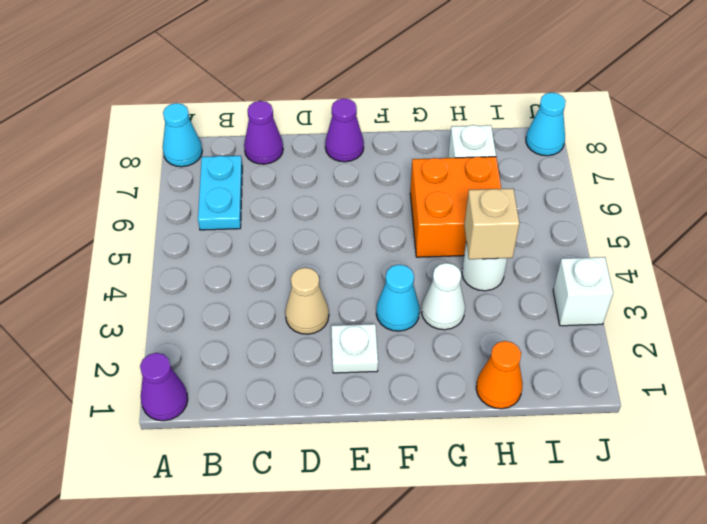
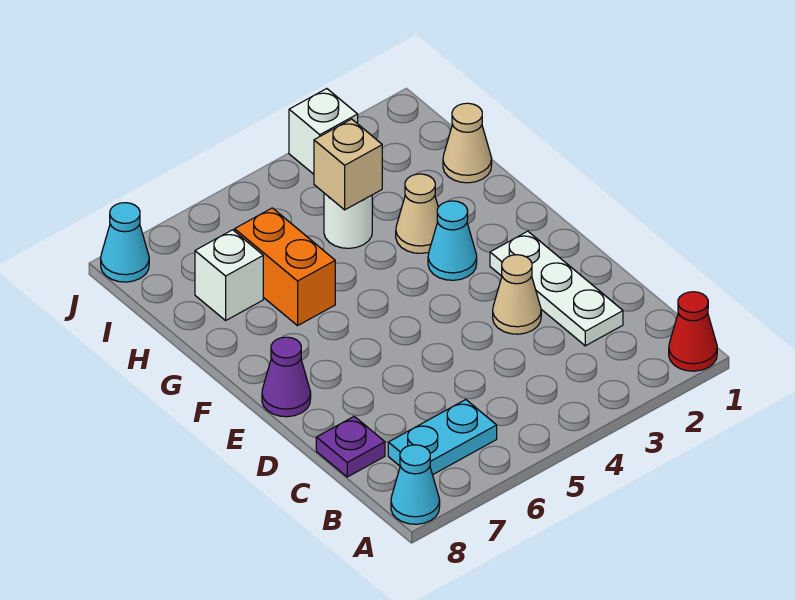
purple 1x1 cone [140,353,188,421] -> red 1x1 cone [669,292,717,371]
purple 1x1 cone [244,101,283,164] -> purple 1x1 plate [316,416,385,477]
white 1x1 plate [331,324,378,373] -> white 1x3 plate [490,231,623,346]
white 1x1 cone [421,263,465,330] -> tan 1x1 cone [396,174,438,253]
orange 2x2 brick [410,157,501,257] -> orange 1x2 brick [235,208,335,326]
orange 1x1 cone [476,341,523,409] -> tan 1x1 cone [443,103,492,183]

